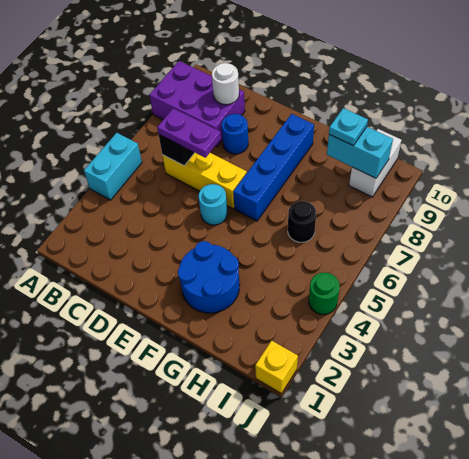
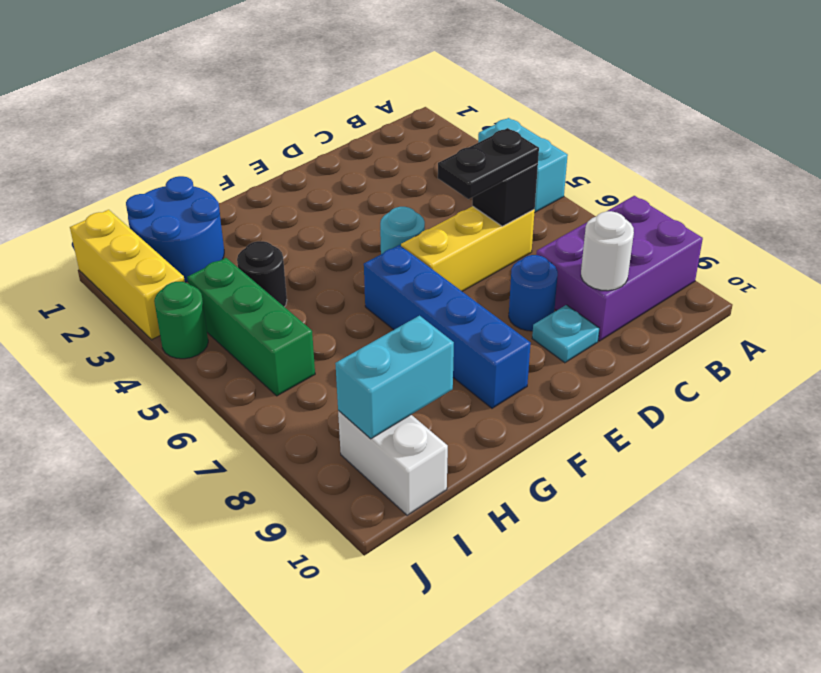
purple 1x2 plate [157,108,221,158] -> black 1x2 plate [438,128,539,199]
blue 2x2 round brick [178,241,240,313] -> blue 2x2 round brick moved to [126,176,224,282]
black 1x1 round brick [288,201,316,242] -> black 1x1 round brick moved to [237,241,287,307]
cyan 1x1 plate [329,108,368,146] -> cyan 1x1 plate moved to [532,305,599,363]
none -> green 1x3 brick [187,258,315,396]
yellow 1x1 brick [255,341,298,394] -> yellow 1x3 brick [70,210,185,340]

